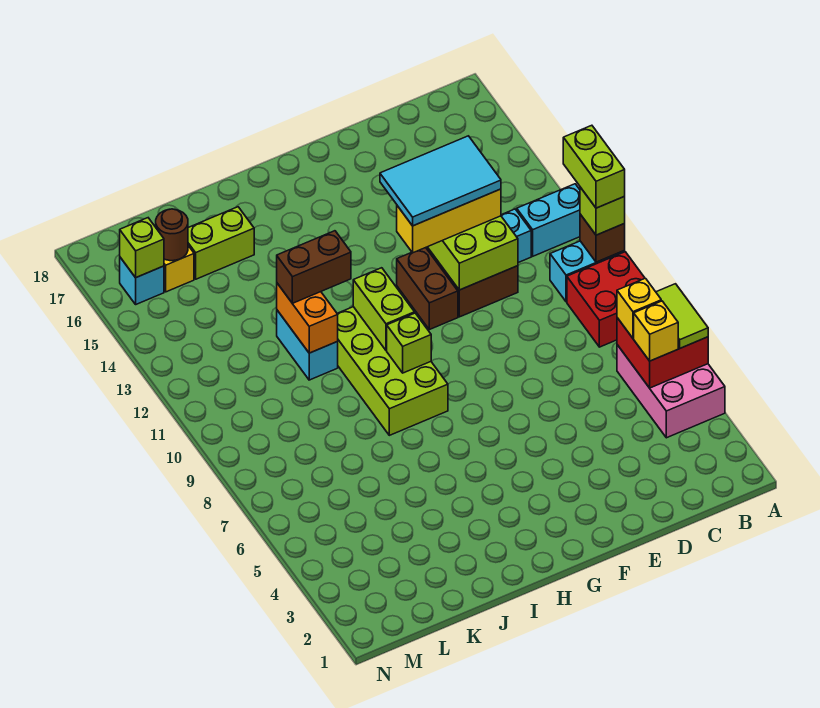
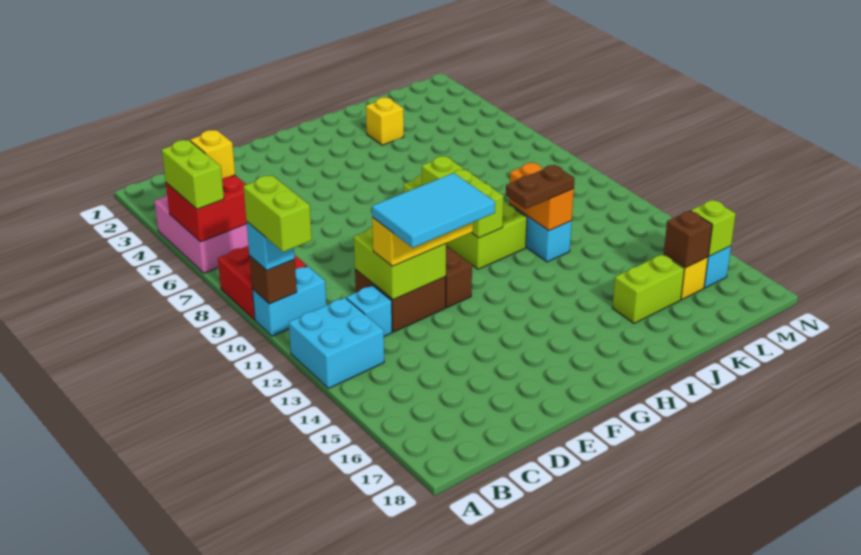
lime 1x2 tile [656,284,708,348] -> lime 1x2 brick [162,140,224,209]
lime 1x1 brick [580,187,625,235] -> cyan 1x1 brick [247,222,295,270]
cyan 1x2 brick [517,184,580,256] -> cyan 2x2 brick [289,298,384,388]
yellow 1x1 brick [617,278,661,338] -> yellow 1x1 brick moved to [366,97,404,145]
brown 1x2 brick [277,231,351,303] -> brown 1x2 plate [506,165,575,209]
brown 1x1 round brick [156,209,188,261] -> brown 1x1 brick [664,211,712,268]

